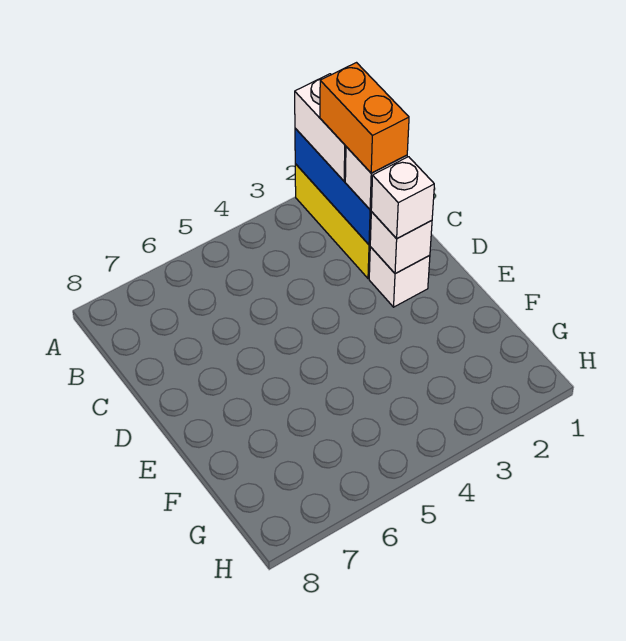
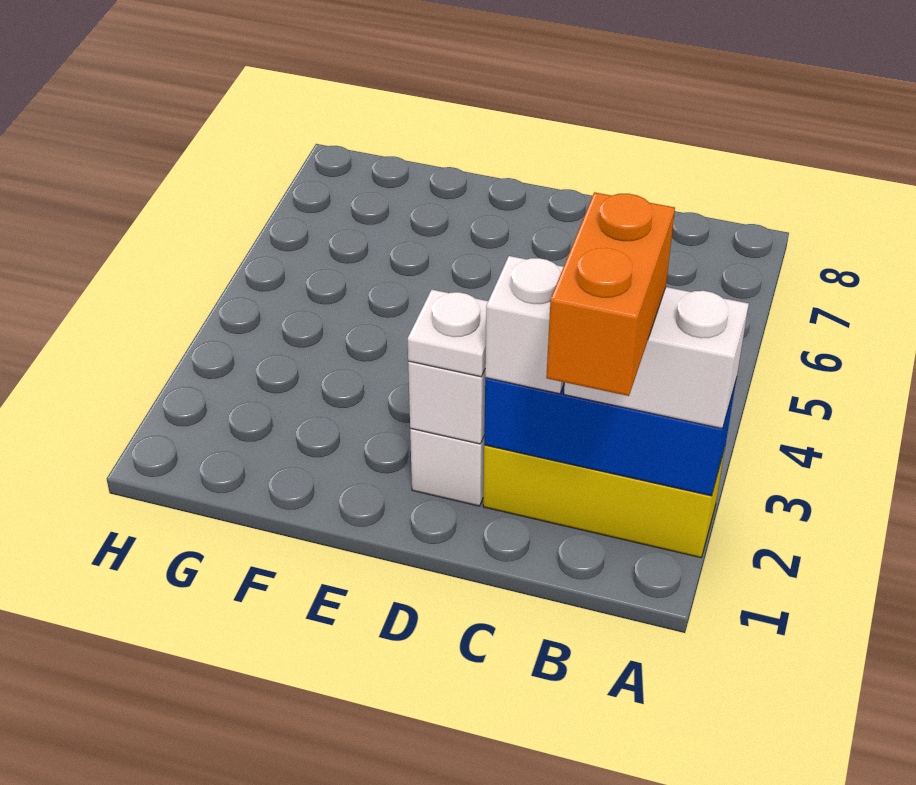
orange 1x2 brick [320,63,409,173] -> orange 1x2 brick turned to [546,192,675,396]
white 1x1 brick [371,157,434,239] -> white 1x1 plate [408,290,488,377]

